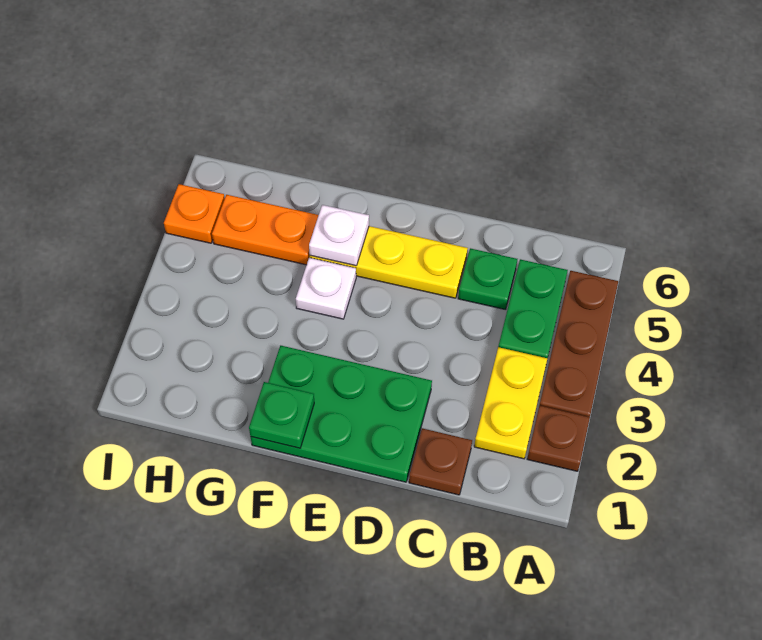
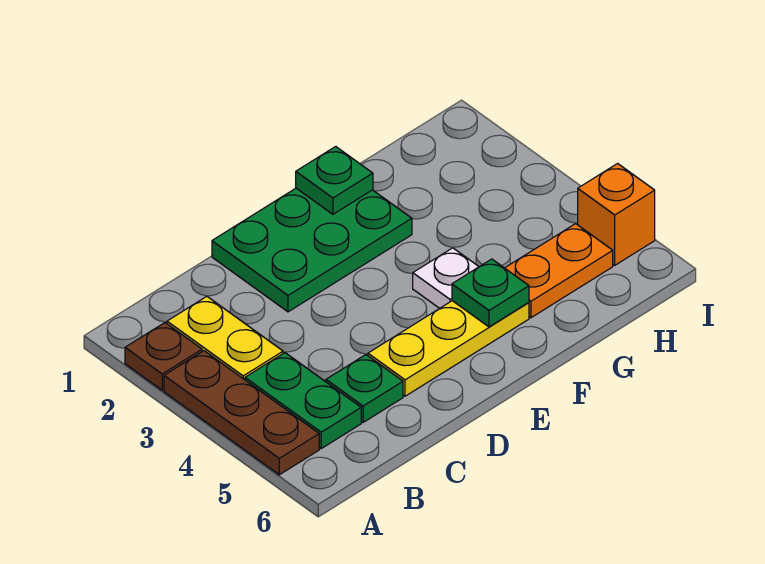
brown 1x1 plate [409,428,472,495] -> none
white 1x1 plate [309,205,369,266] -> green 1x1 plate [452,259,529,327]
orange 1x1 plate [164,184,225,243] -> orange 1x1 brick [578,164,655,265]

